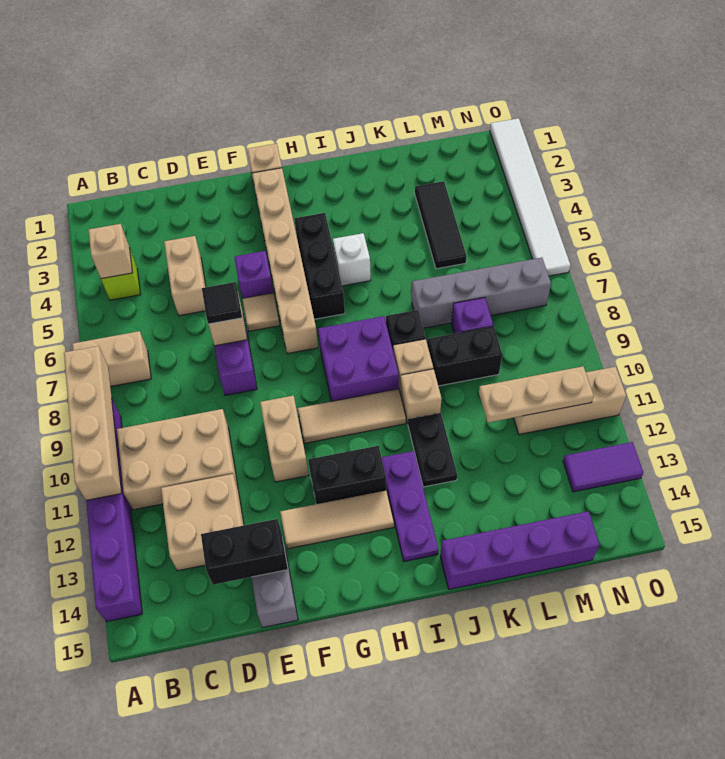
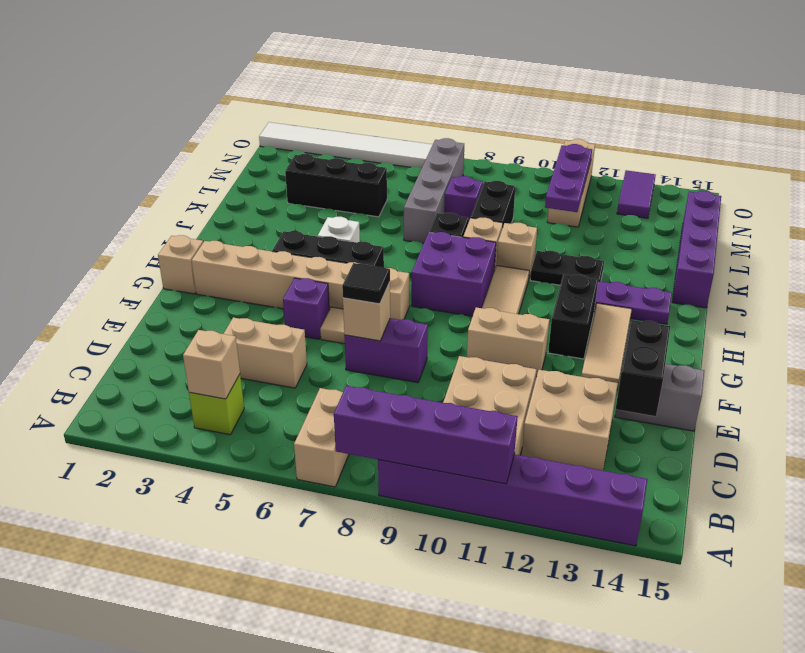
tan 1x4 brick [64,346,122,500] -> purple 1x4 brick [334,386,518,484]
black 1x3 tile [415,181,466,269] -> black 1x3 brick [285,154,387,217]
tan 1x3 plate [479,366,594,423] -> purple 1x3 plate [545,144,592,212]

